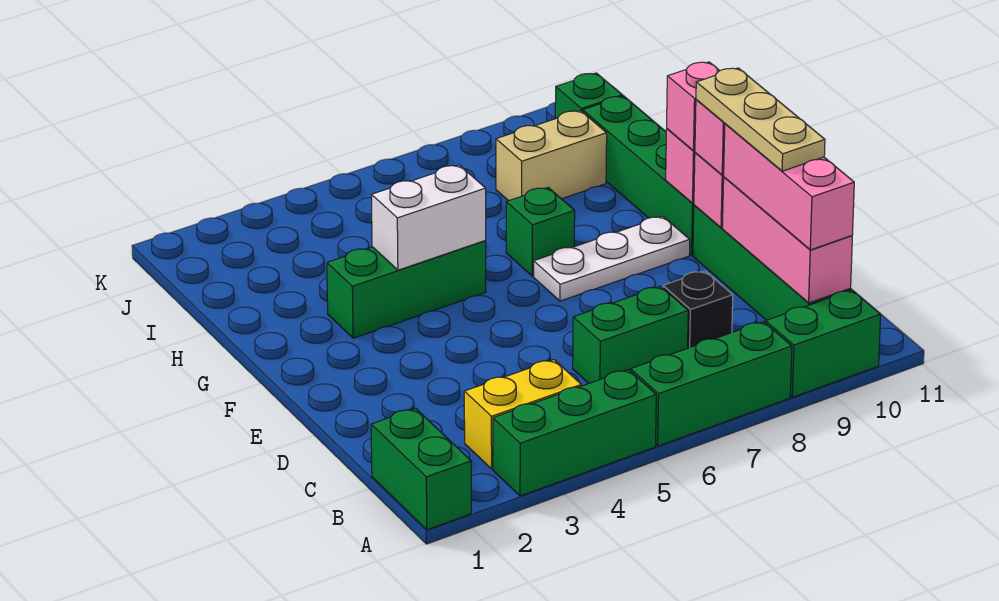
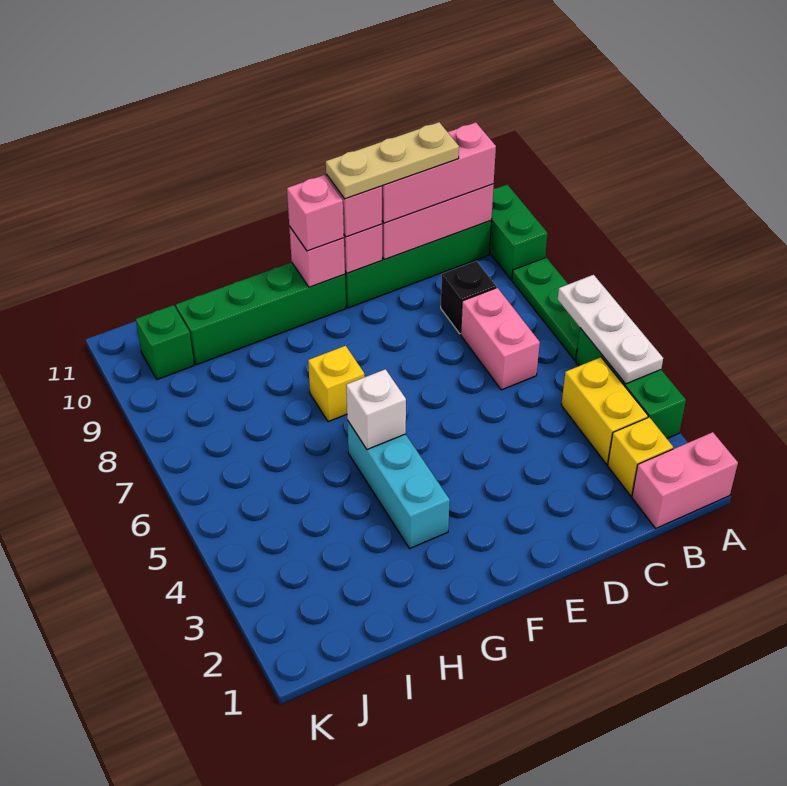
green 1x2 brick [371,408,471,530] -> pink 1x2 brick [632,432,738,528]
green 1x3 brick [631,322,792,446] -> green 1x3 plate [512,258,580,360]
none -> yellow 1x1 brick [608,417,673,496]
green 1x2 brick [573,286,688,383] -> pink 1x2 brick [461,288,540,390]
white 1x3 plate [534,216,690,301] -> white 1x3 plate moved to [558,275,663,384]
green 1x3 brick [327,241,486,338] -> cyan 1x3 brick [347,420,450,548]
white 1x2 brick [371,165,486,270] -> white 1x1 brick [346,369,406,449]
green 1x1 brick [506,188,575,276] -> yellow 1x1 brick [308,346,365,422]
tan 1x2 brick [496,111,607,201] -> none

